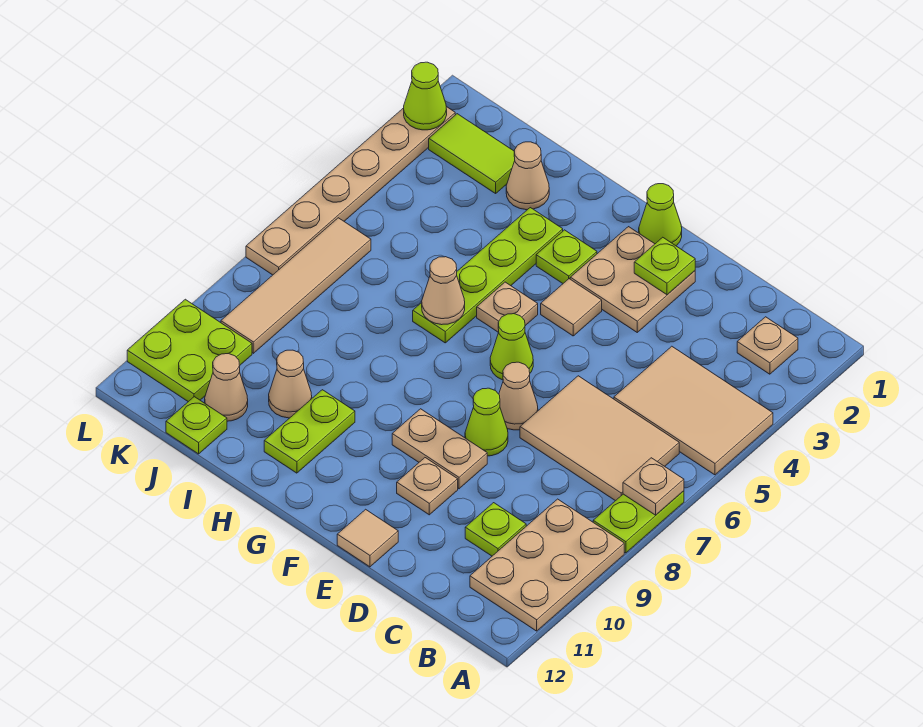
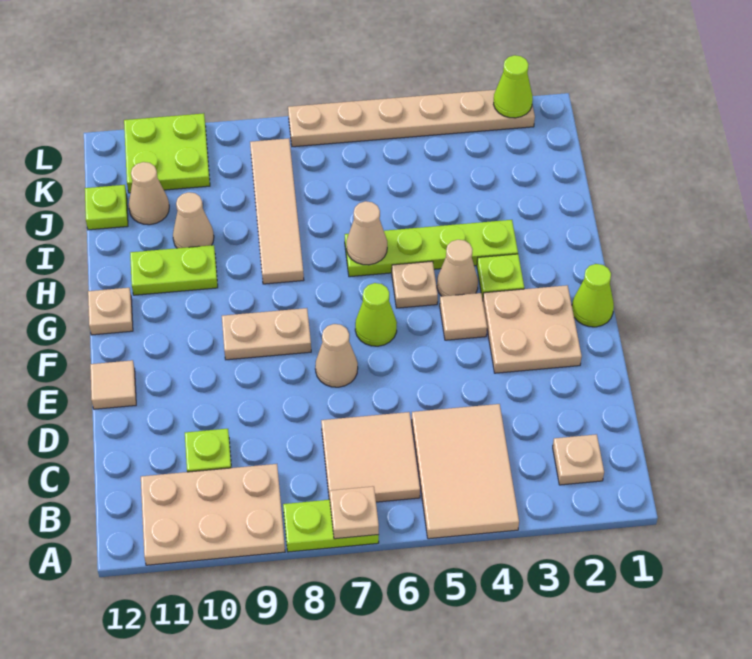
tan 2x3 tile [520,376,679,501] -> tan 2x2 tile [321,412,420,502]
lime 1x1 plate [634,237,695,295] -> none
lime 1x1 cone [465,388,508,456] -> none
tan 1x2 plate [392,409,487,489] -> tan 1x2 plate turned to [222,308,311,360]
tan 1x1 plate [397,458,458,515] -> tan 1x1 plate moved to [88,288,133,335]
tan 1x1 cone [506,142,549,210] -> tan 1x1 cone moved to [437,240,478,296]
lime 1x2 tile [429,114,515,193] -> none
tan 1x4 tile [221,218,371,353] -> tan 1x4 tile turned to [250,138,304,284]

